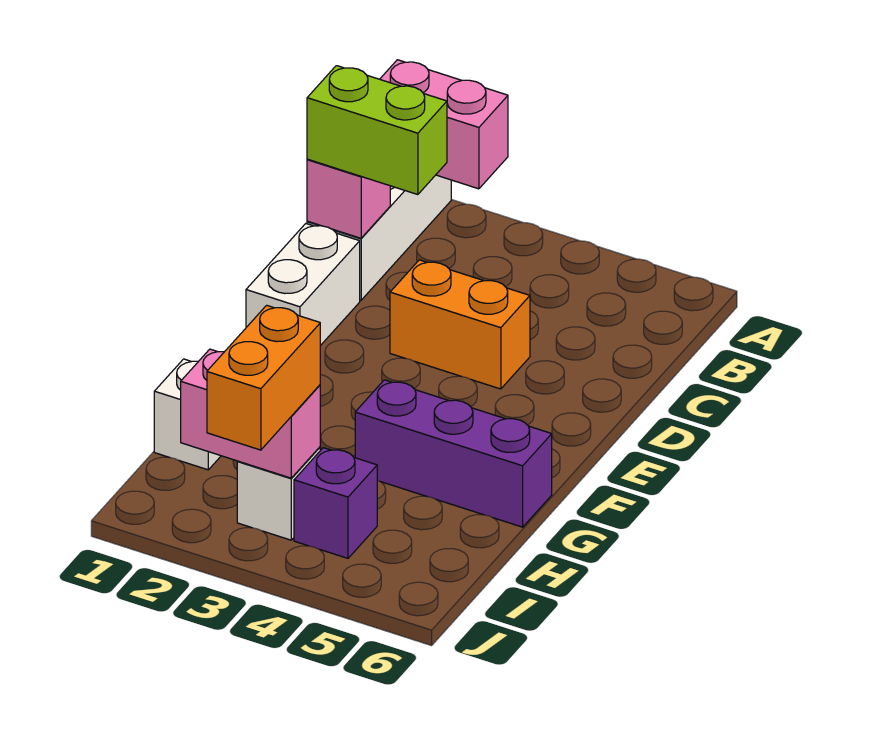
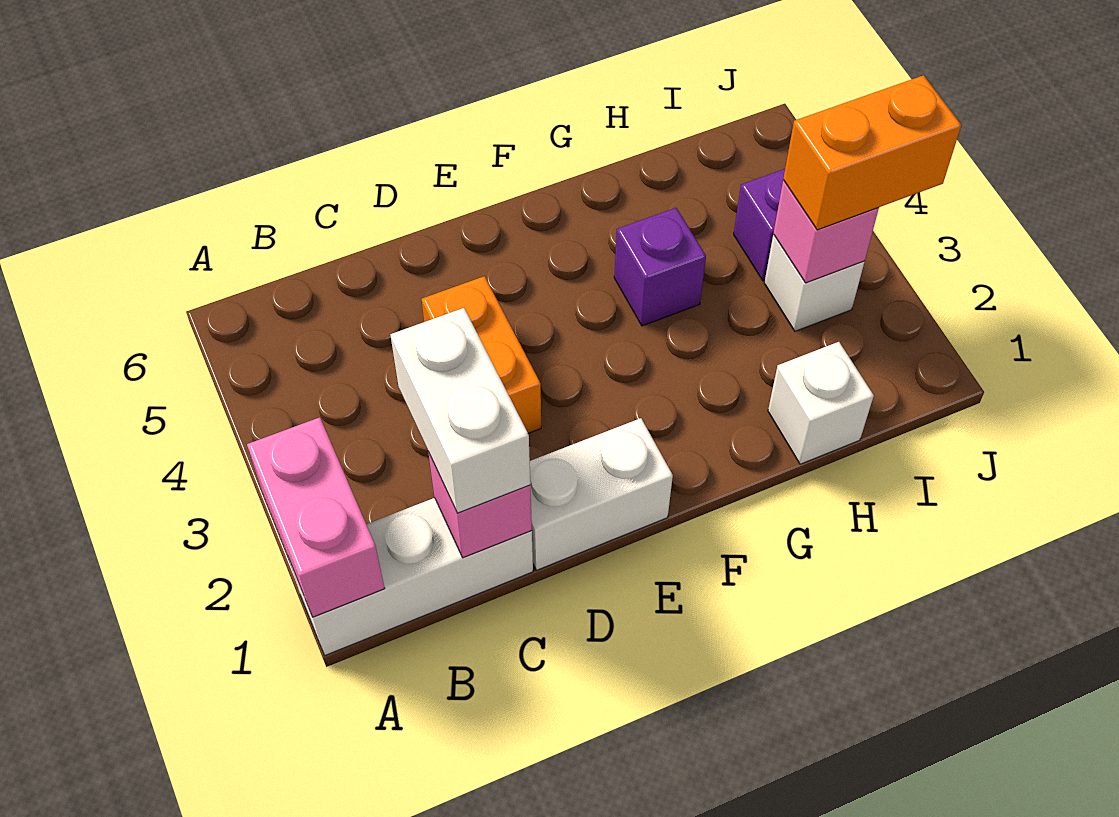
lime 1x2 brick [307,66,447,195] -> white 1x2 brick [390,308,530,513]
purple 1x3 brick [355,380,552,527] -> purple 1x1 brick [614,208,706,326]
pink 1x2 brick [181,349,320,478] -> pink 1x1 brick [773,180,879,283]

